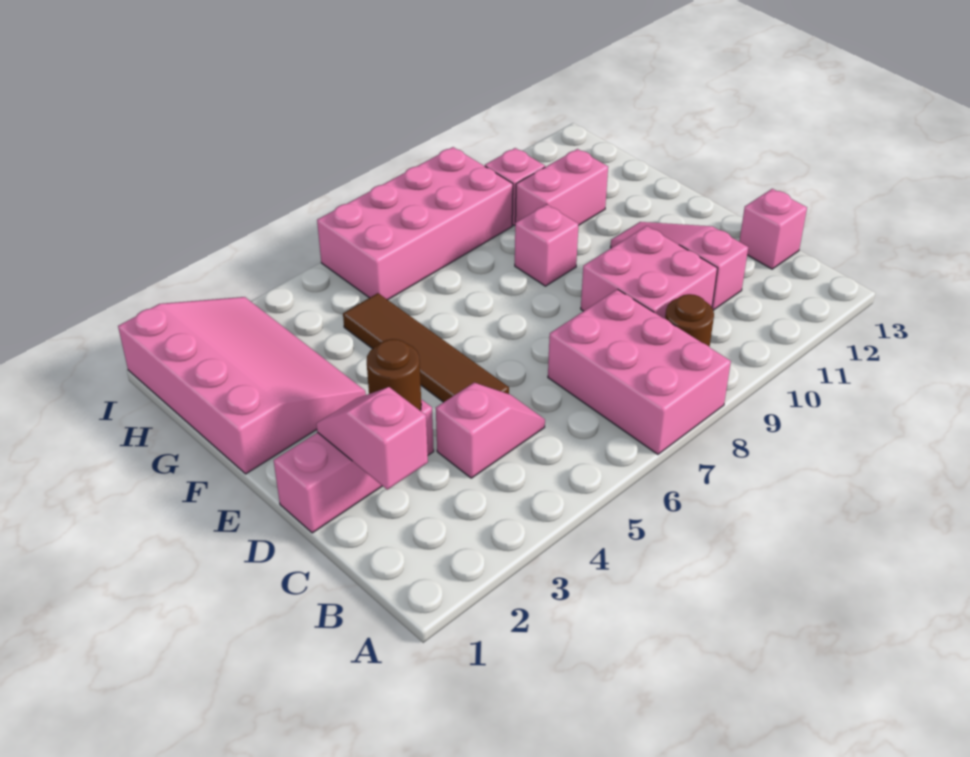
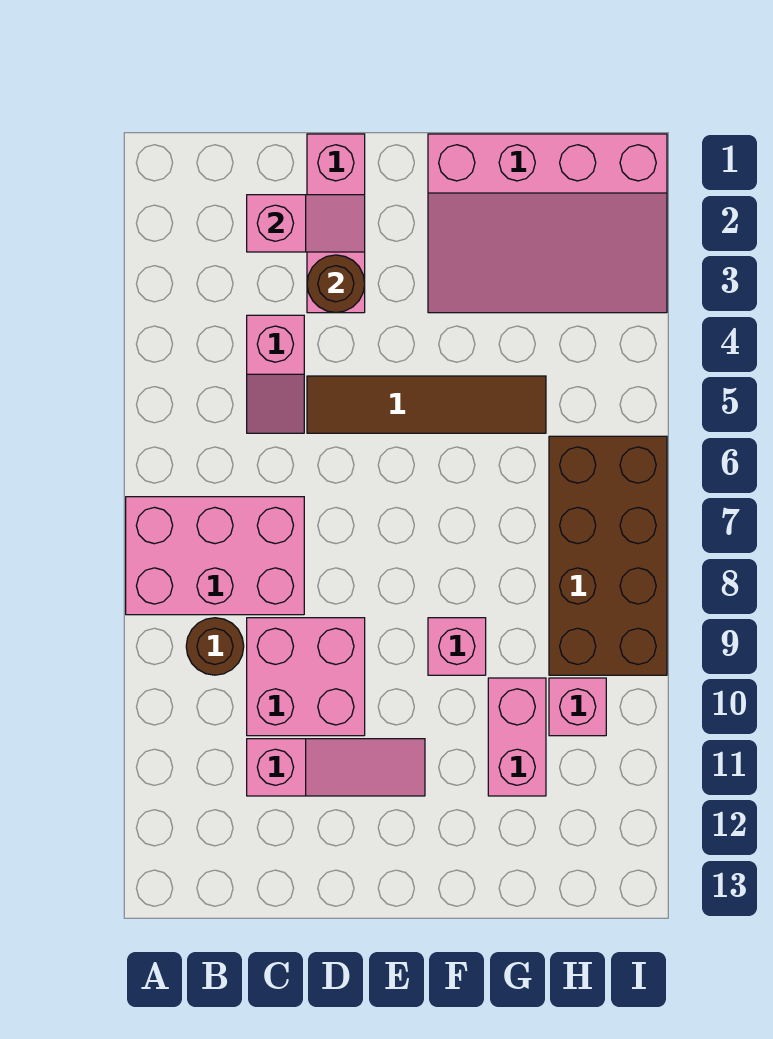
pink 1x1 brick [739,189,807,269] -> none
pink 2x4 brick [317,147,513,300] -> brown 2x4 brick [549,436,667,675]

